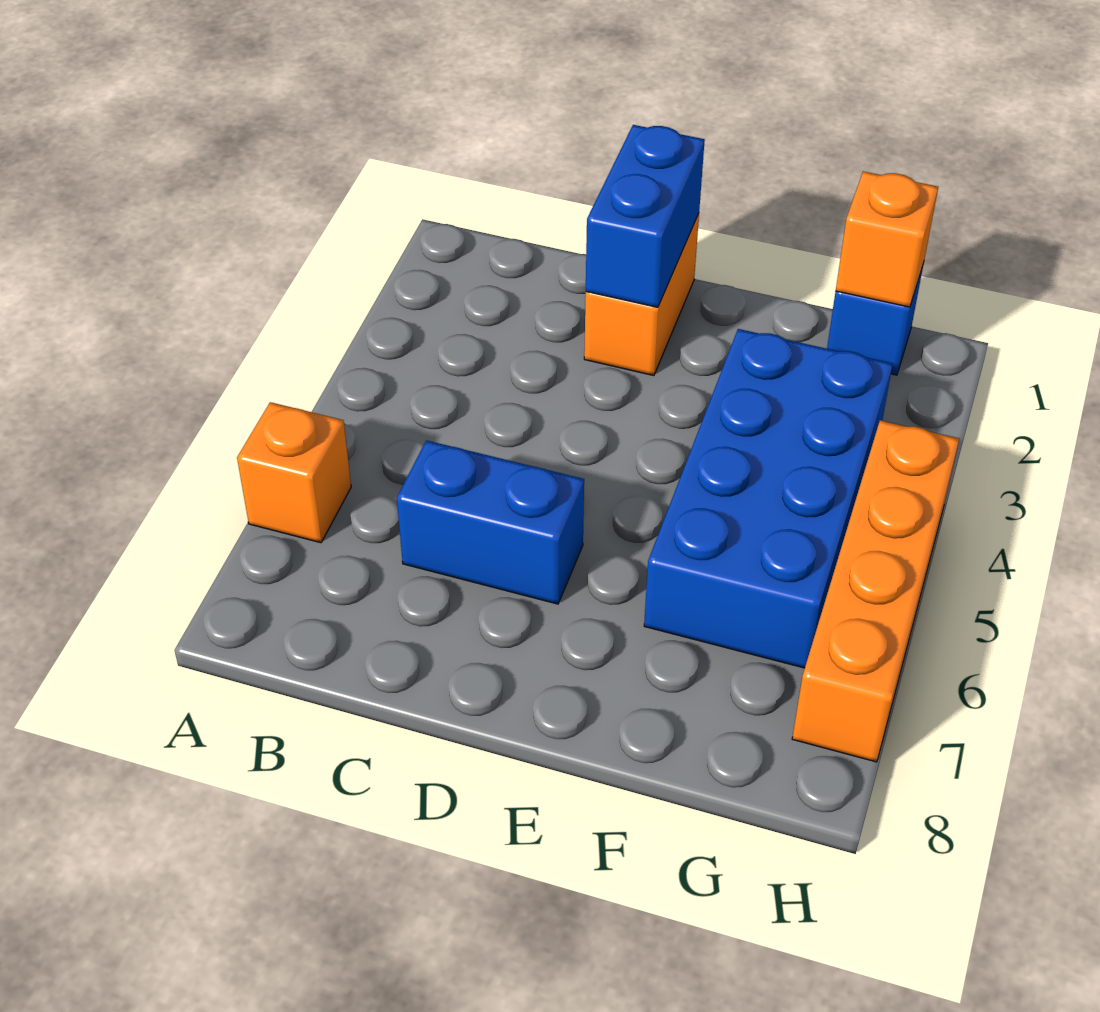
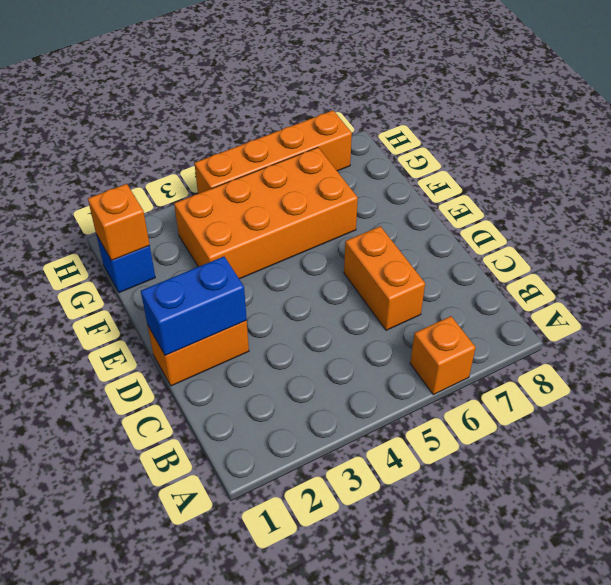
blue 1x2 brick [397,440,584,604] -> orange 1x2 brick [344,226,425,330]
blue 2x4 brick [644,329,893,668] -> orange 2x4 brick [174,148,358,279]

